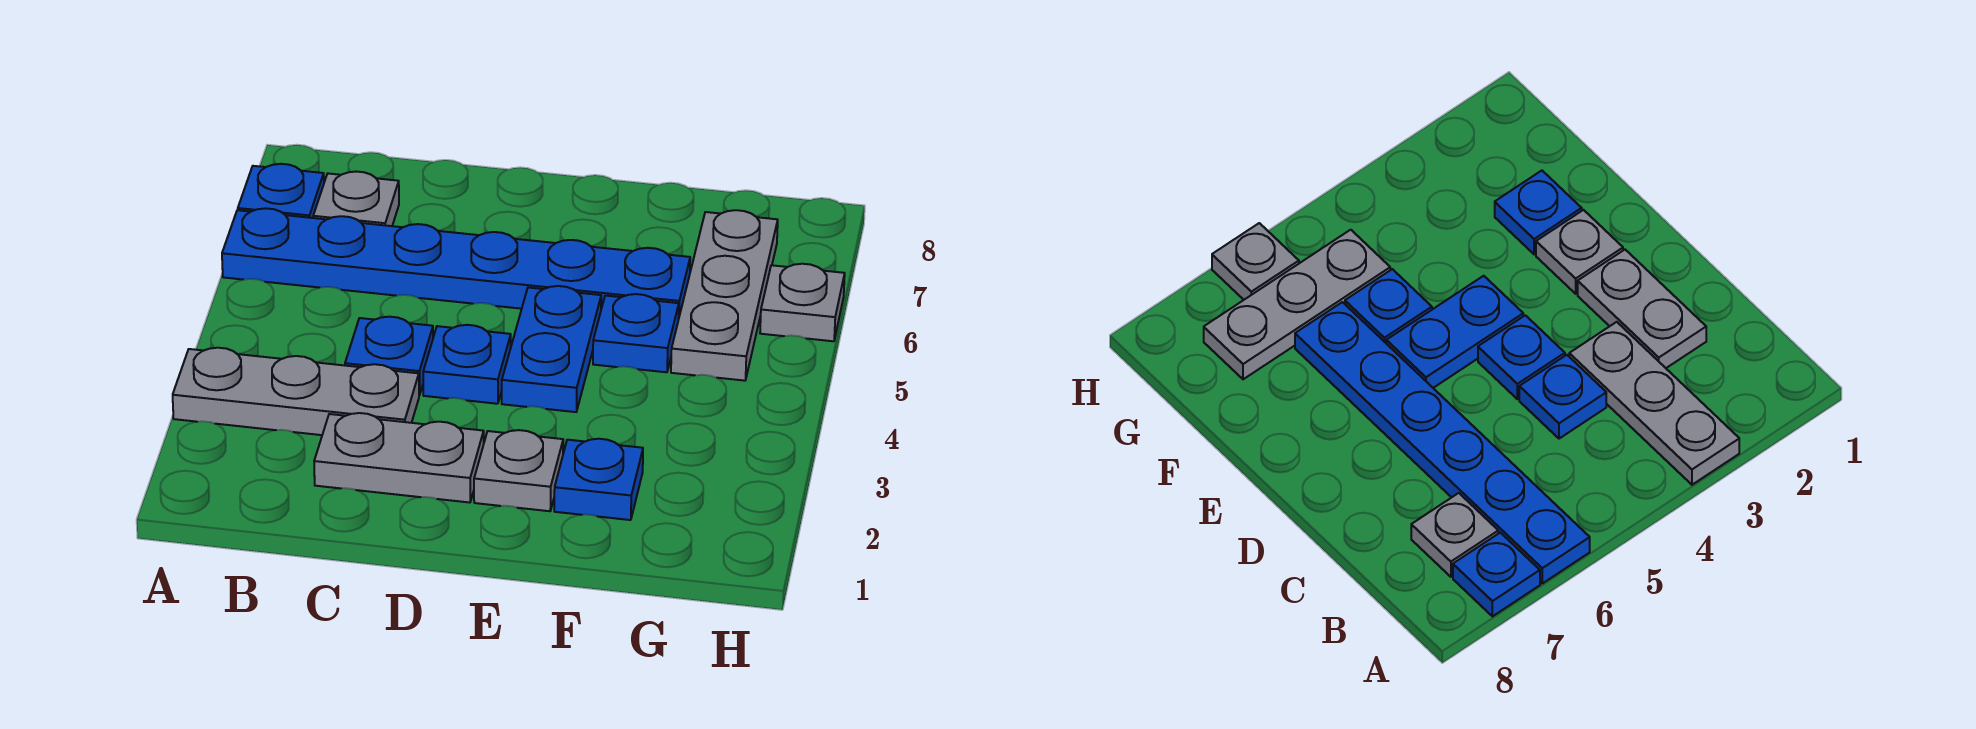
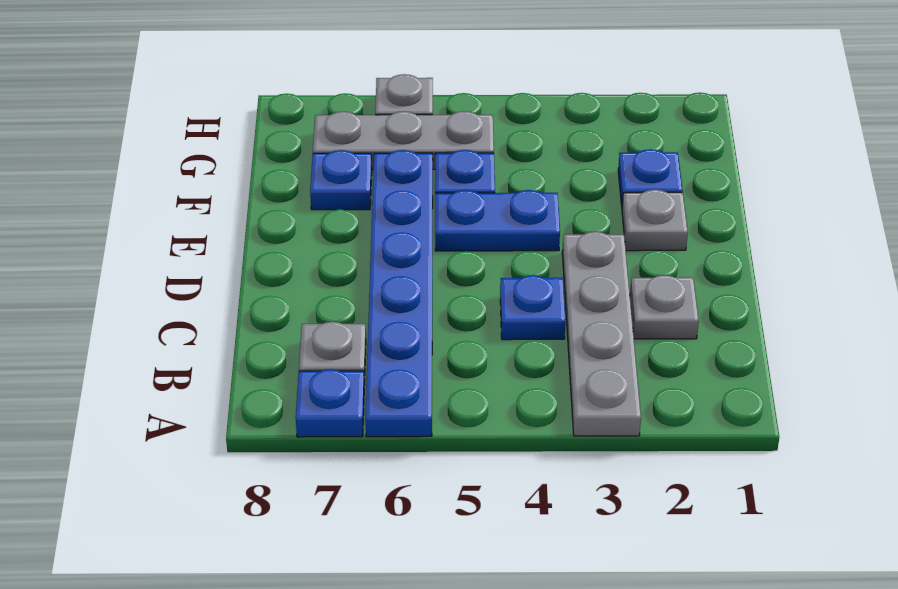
grey 1x3 plate [173,348,419,435] -> grey 1x4 plate [562,232,641,436]
grey 1x2 plate [314,413,484,503] -> grey 1x1 plate [630,275,699,339]
blue 1x1 plate [423,325,511,404] -> blue 1x1 plate moved to [310,150,372,210]

